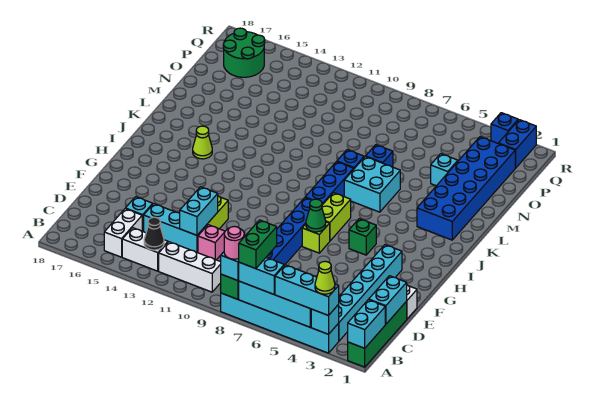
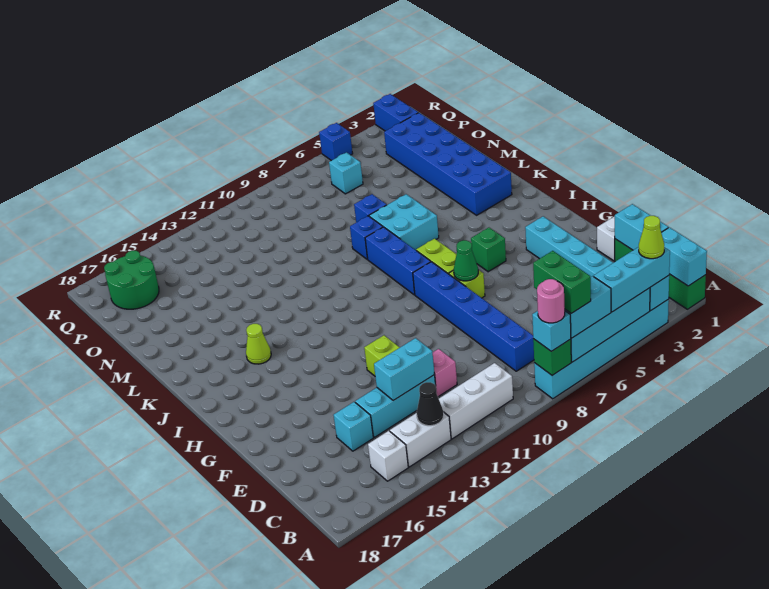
white 1x2 brick [104,209,142,257] -> white 1x1 brick [368,431,408,481]
cyan 1x2 brick [180,187,218,235] -> cyan 1x2 brick turned to [374,338,435,401]
cyan 1x1 brick [431,154,458,186] -> cyan 1x1 brick moved to [329,152,363,194]
blue 1x1 brick [491,113,518,144] -> blue 1x1 brick moved to [319,123,353,161]

